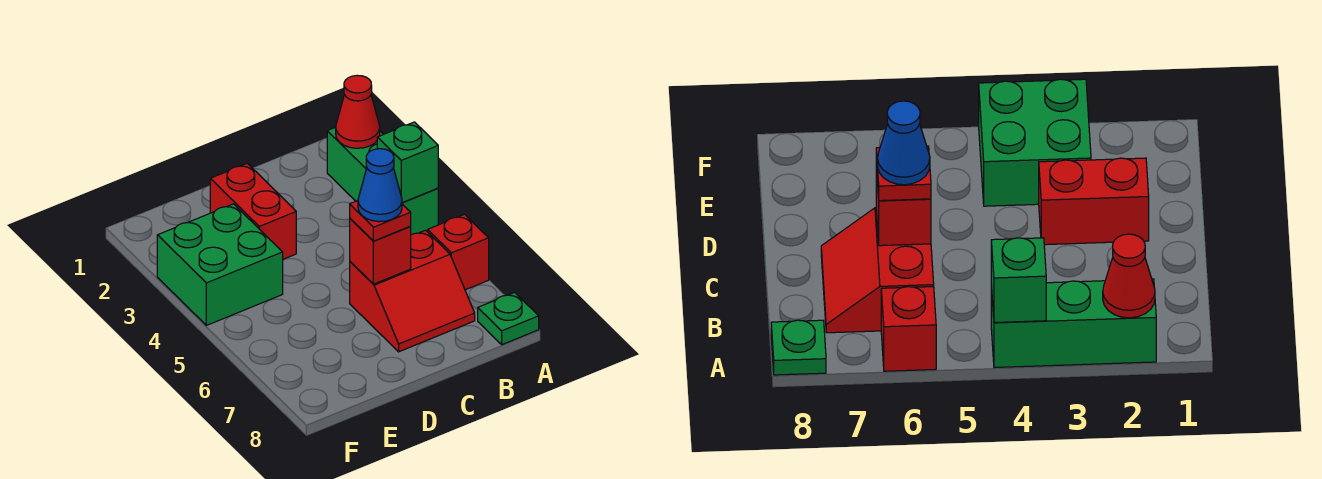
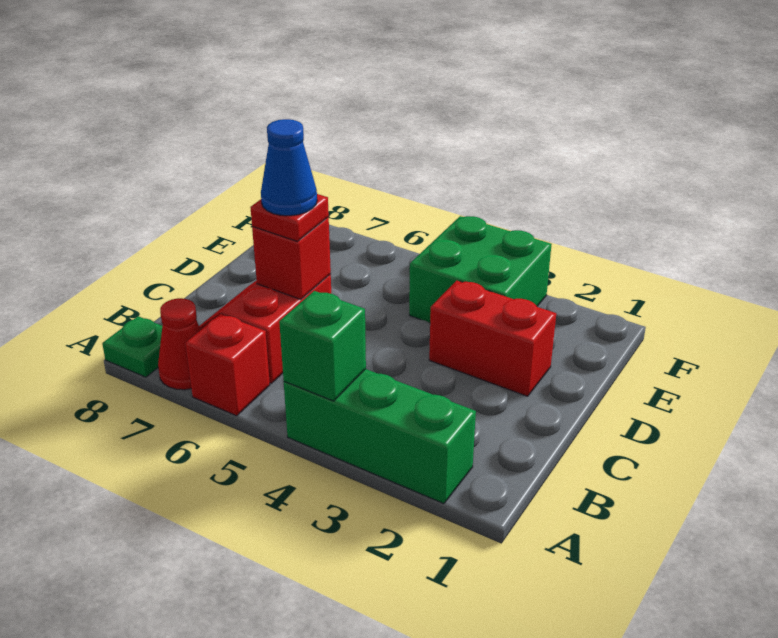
red 1x1 cone [336,75,380,148] -> red 1x1 cone moved to [158,298,200,390]

